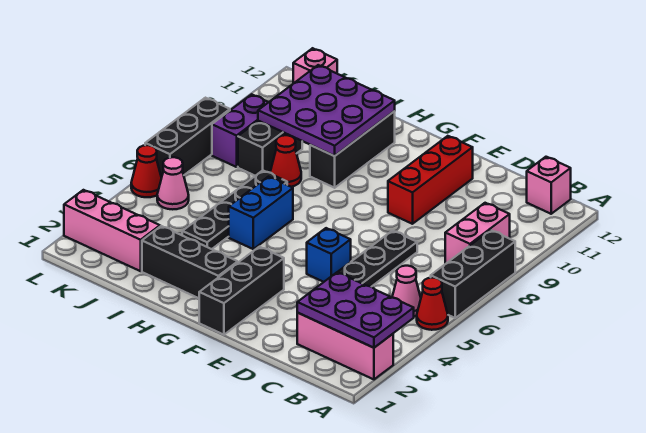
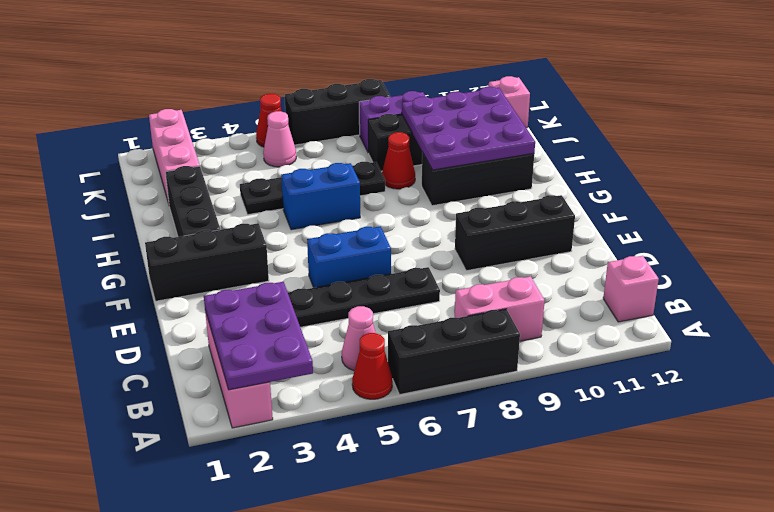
blue 1x1 brick [307,228,351,282] -> blue 1x2 brick [307,226,391,288]
red 1x3 brick [388,136,473,224] -> black 1x3 brick [455,195,575,271]

